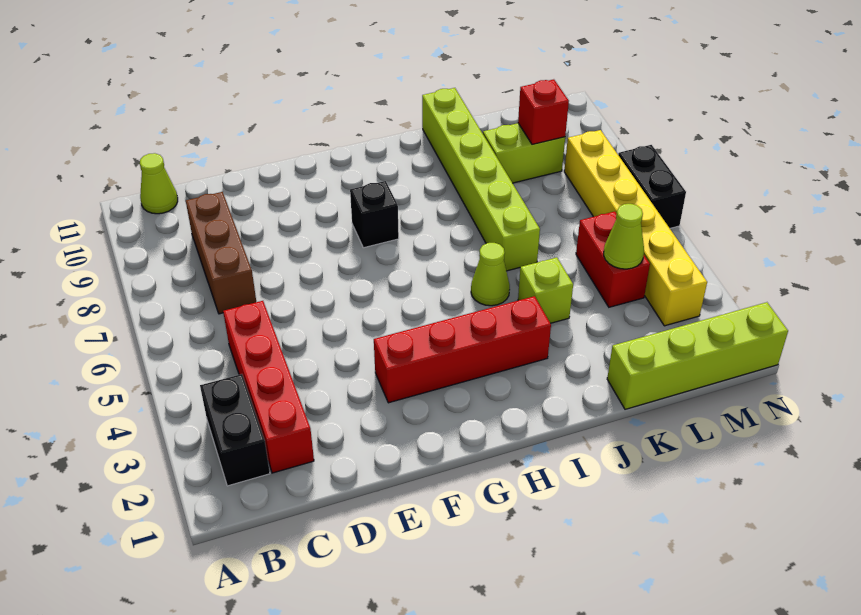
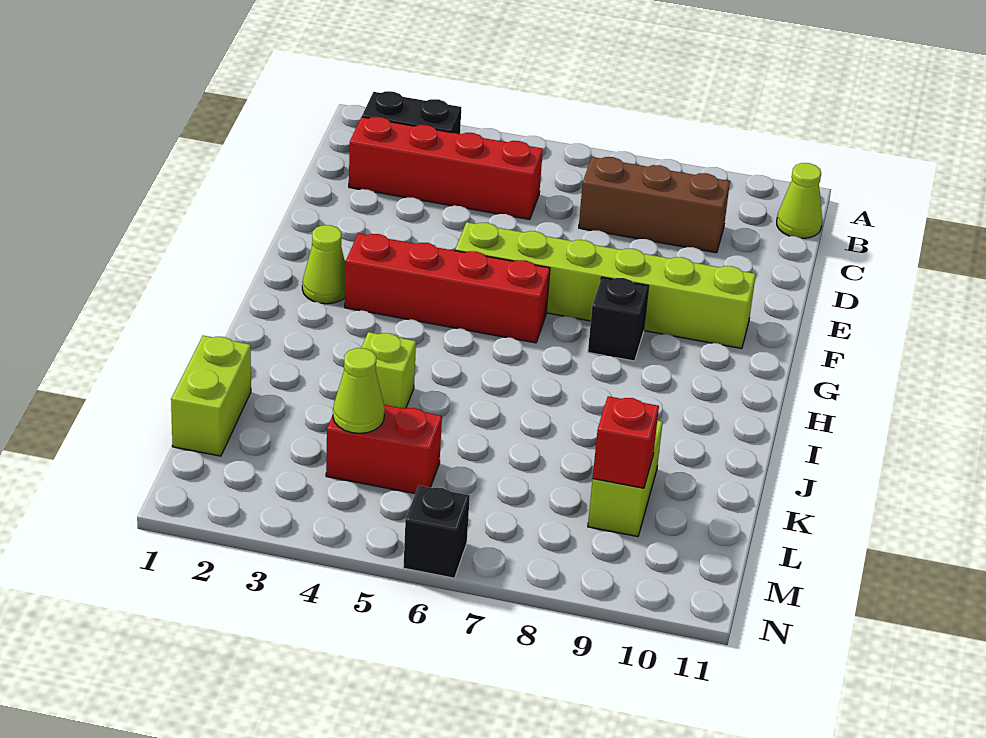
red 1x4 brick [374,296,551,403] -> red 1x4 brick turned to [345,233,550,343]
lime 1x1 cone [471,243,510,306] -> lime 1x1 cone moved to [302,225,346,304]
lime 1x6 brick [422,88,540,271] -> lime 1x6 brick moved to [455,222,756,349]
lime 1x4 brick [607,302,788,409] -> lime 1x2 brick [171,336,251,456]
yellow 1x6 brick [564,130,707,326] -> none
black 1x2 brick [618,145,686,228] -> black 1x1 brick [403,486,470,578]

